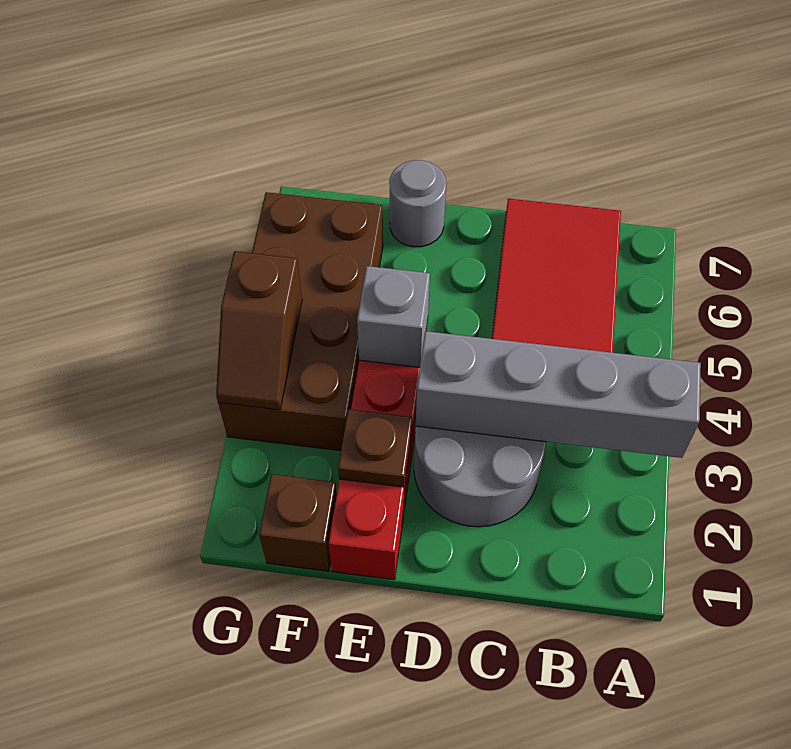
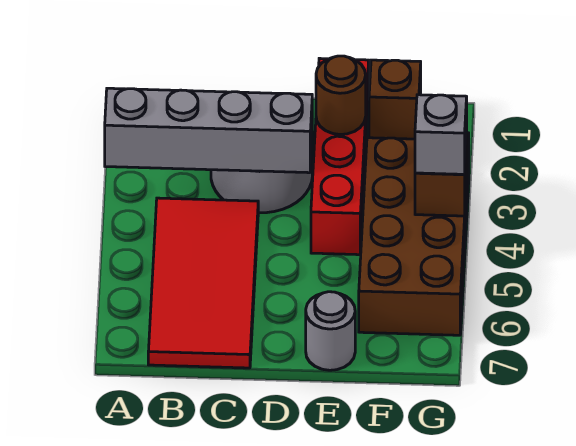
brown 1x1 plate [338,409,412,487] -> brown 1x1 round brick [316,56,366,135]
grey 1x1 brick [357,266,430,367] -> grey 1x1 brick moved to [415,95,467,174]

